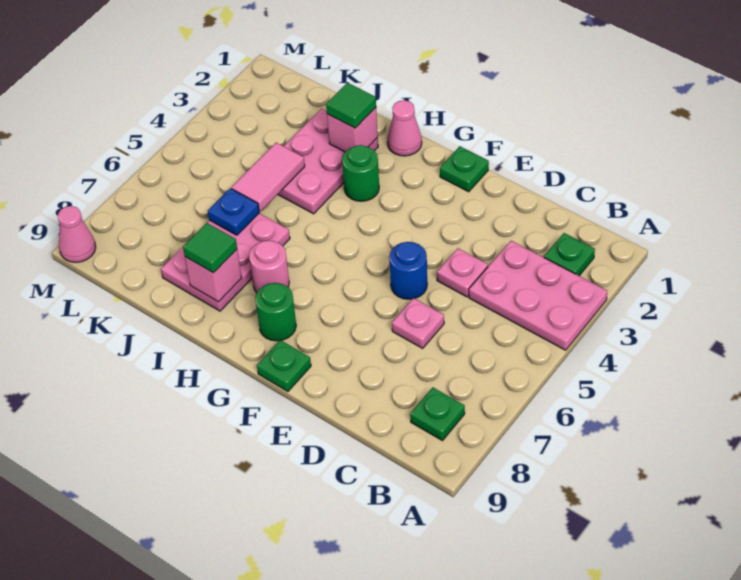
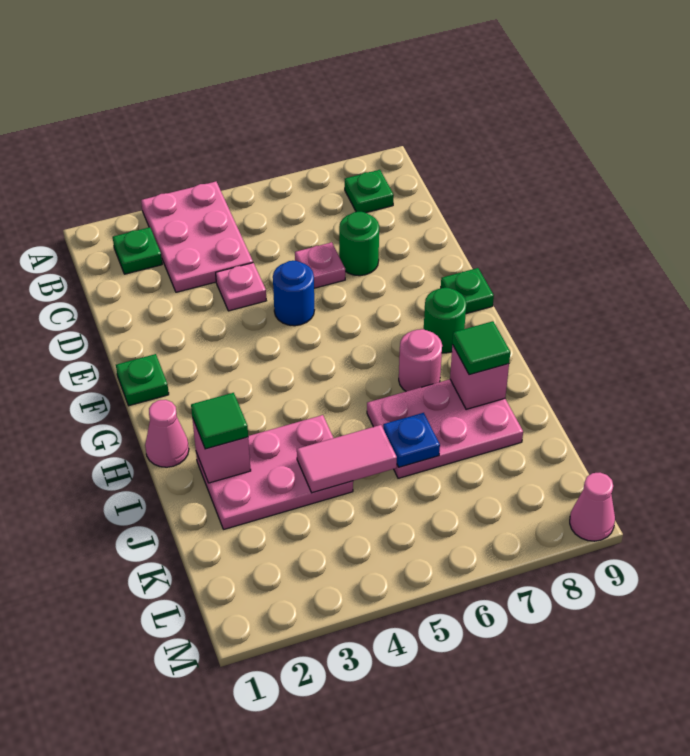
green 1x1 round brick [342,145,379,201] -> green 1x1 round brick moved to [339,212,379,276]

